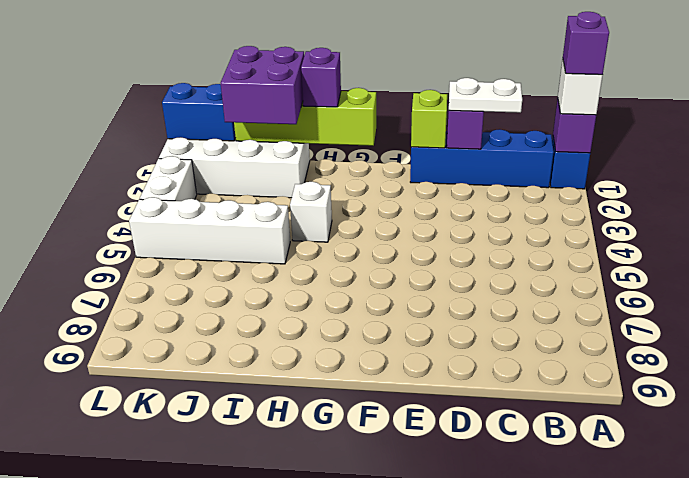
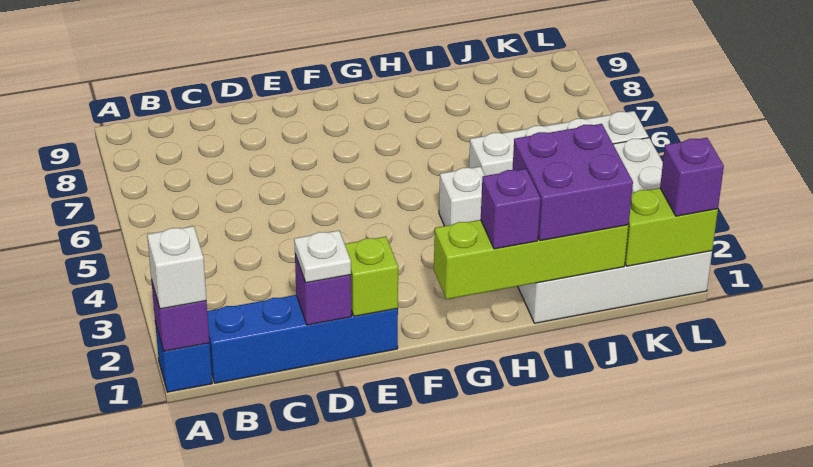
purple 1x1 brick [563,12,609,75] -> purple 1x1 brick moved to [660,138,724,216]
white 1x2 plate [449,78,522,113] -> white 1x1 plate [294,231,351,283]
blue 1x2 brick [162,83,236,141] -> lime 1x2 brick [625,188,718,266]

